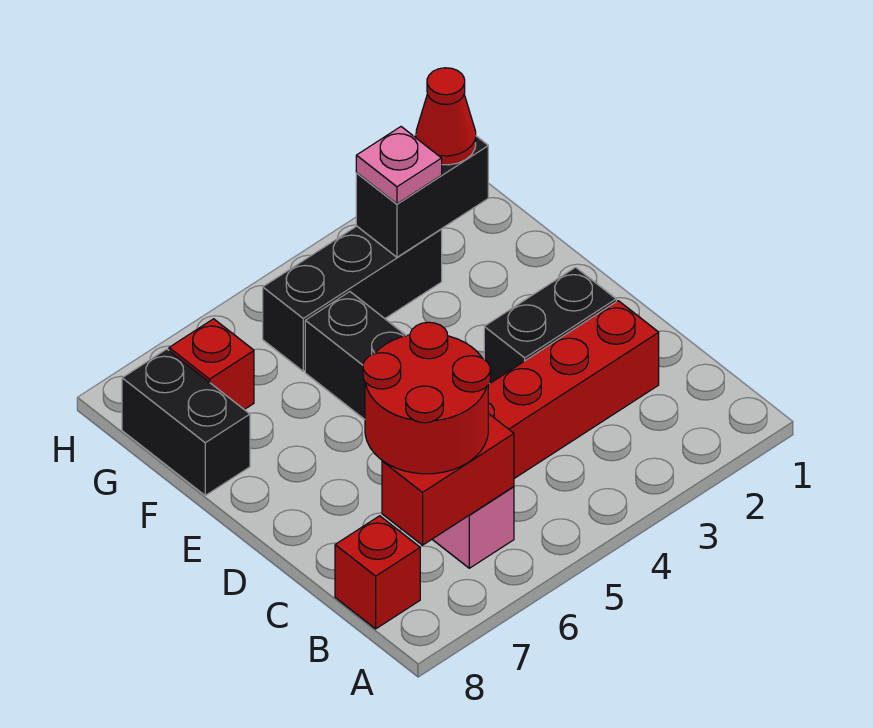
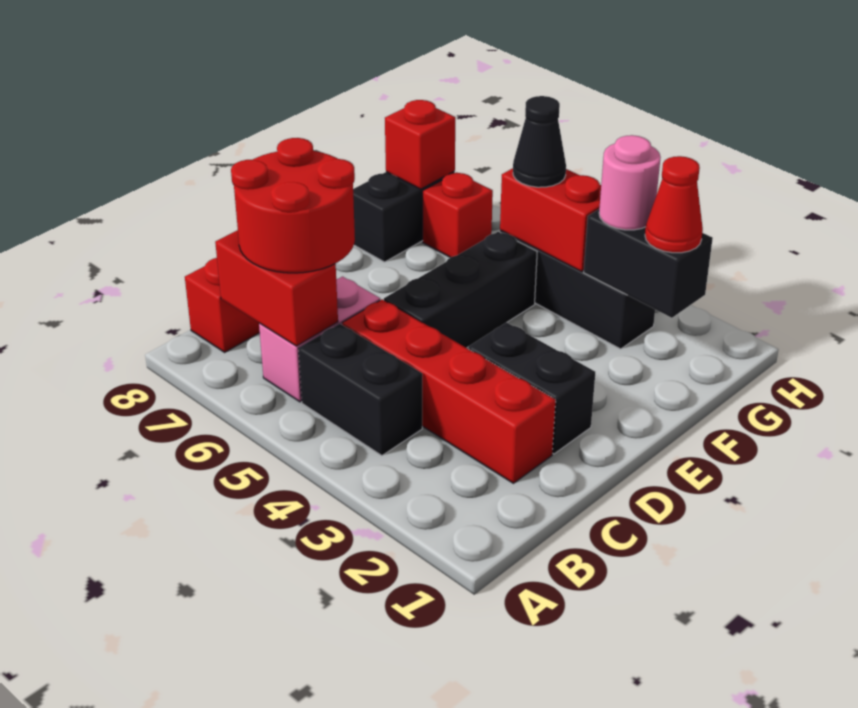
none -> black 1x2 brick [298,324,422,456]
pink 1x1 plate [356,127,442,204] -> pink 1x1 round brick [599,135,661,230]
none -> red 1x2 brick [500,168,601,271]
none -> black 1x1 cone [513,96,566,187]
none -> red 1x1 brick [385,100,455,189]

